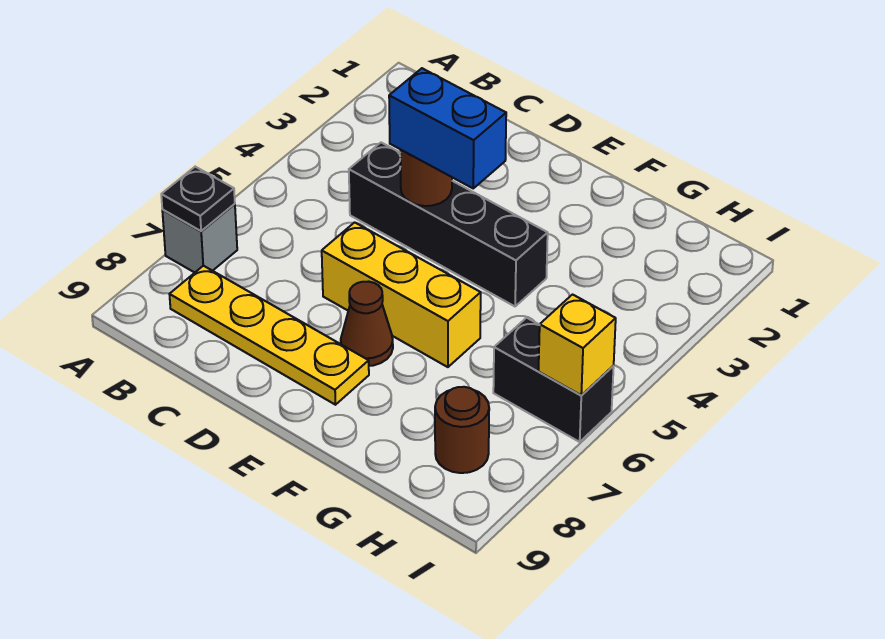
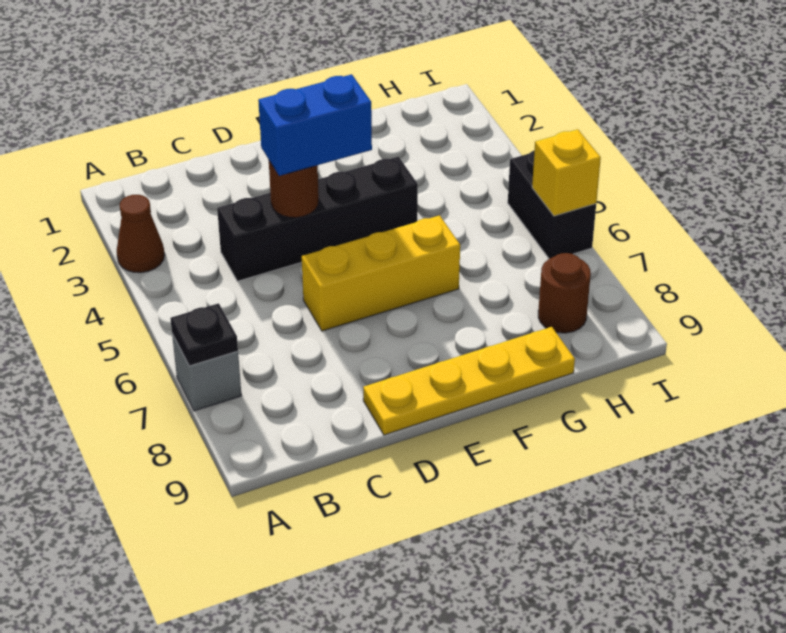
yellow 1x4 plate [169,266,369,405] -> yellow 1x4 plate moved to [363,327,575,435]
brown 1x1 cone [341,282,393,366] -> brown 1x1 cone moved to [117,195,165,273]
black 1x2 brick [493,318,614,442] -> black 1x2 brick turned to [508,151,596,259]

